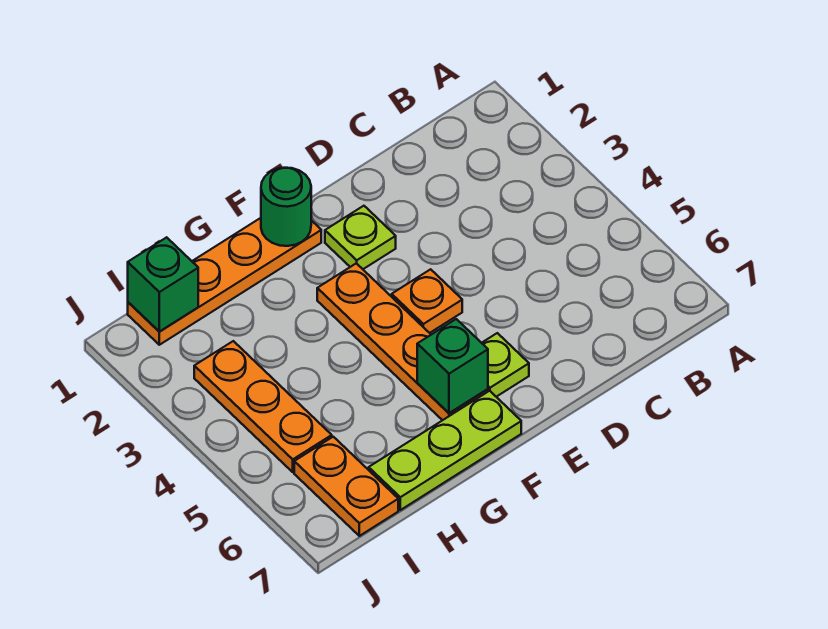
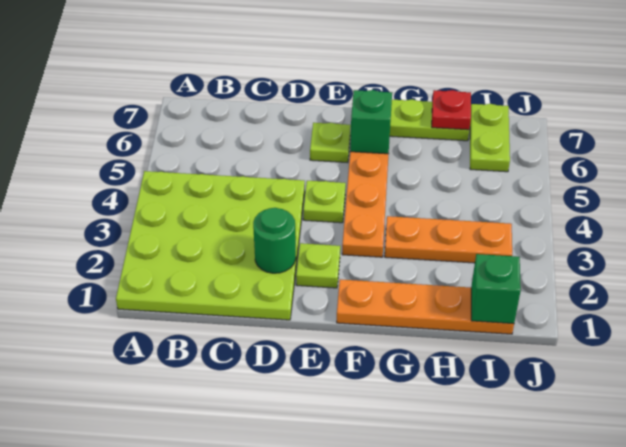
none -> lime 4x4 plate [116,171,305,320]
orange 1x1 plate [392,269,462,333] -> lime 1x1 plate [303,181,346,223]
green 1x1 round brick [261,168,311,246] -> green 1x1 round brick moved to [253,208,296,273]
none -> red 1x1 plate [432,90,471,130]
orange 1x3 plate [194,341,332,472] -> orange 1x3 plate turned to [385,216,512,263]
orange 1x2 plate [294,437,398,536] -> lime 1x2 plate [470,104,510,172]

